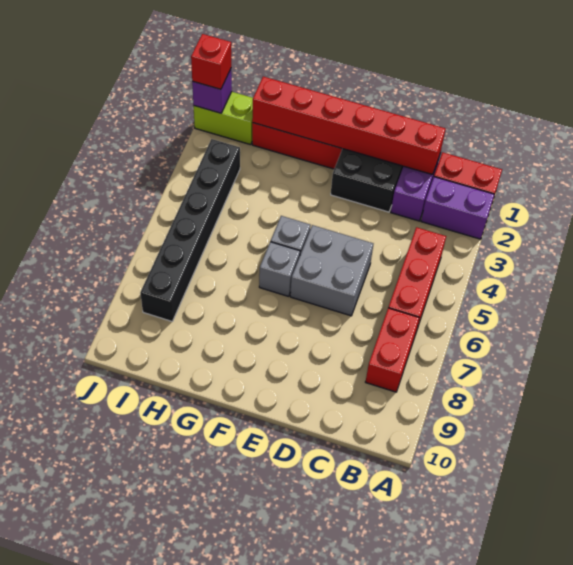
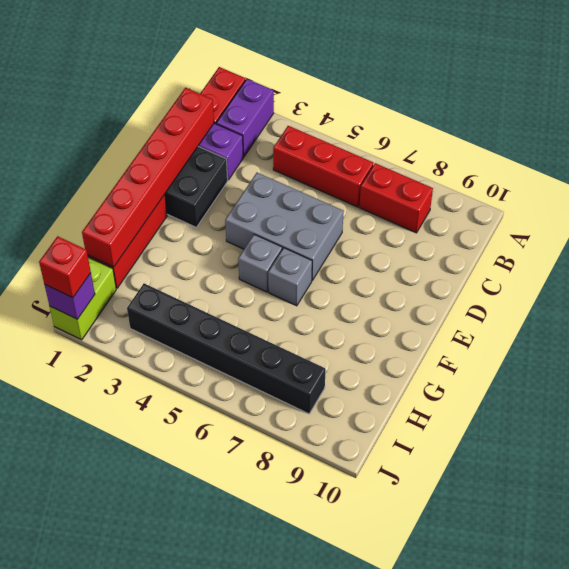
grey 2x2 brick [290,225,373,316] -> grey 2x3 brick [225,173,344,280]

